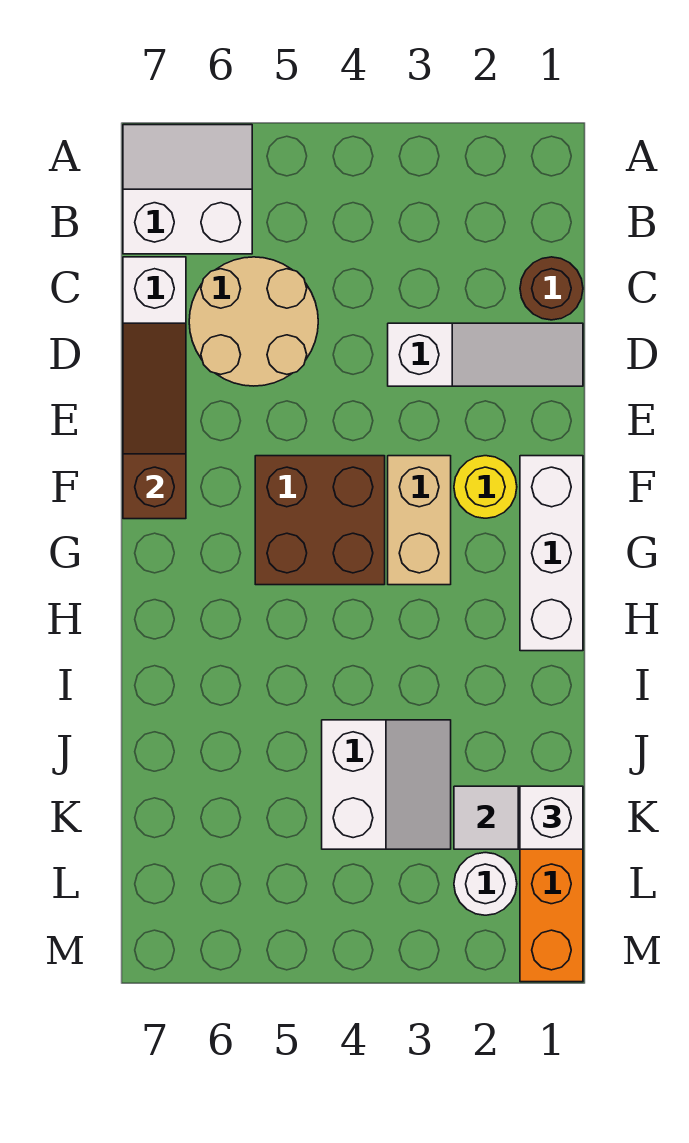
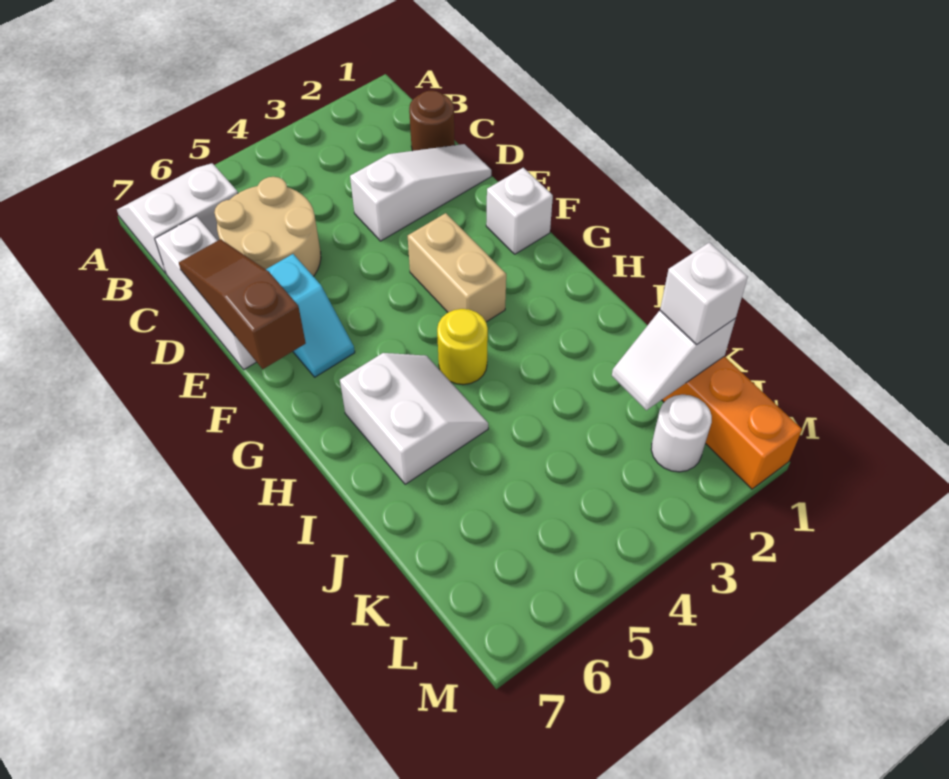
none -> cyan 1x2 slope [266,254,355,377]
white 1x3 brick [520,456,583,651] -> white 1x1 brick [486,168,553,254]
yellow 1x1 round brick [454,456,517,518] -> yellow 1x1 round brick moved to [437,309,488,385]
brown 2x2 brick [255,456,385,585] -> none
white 2x2 slope [322,720,451,849] -> white 2x2 slope moved to [340,353,488,484]

